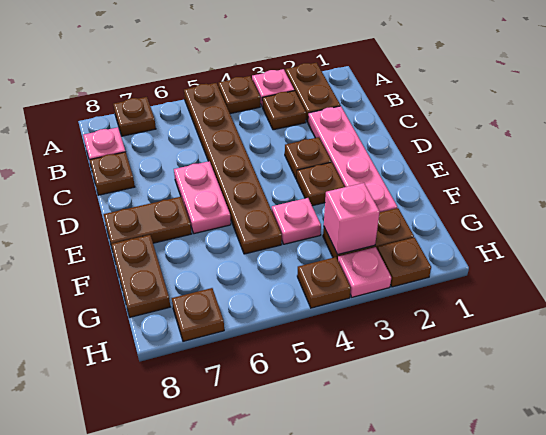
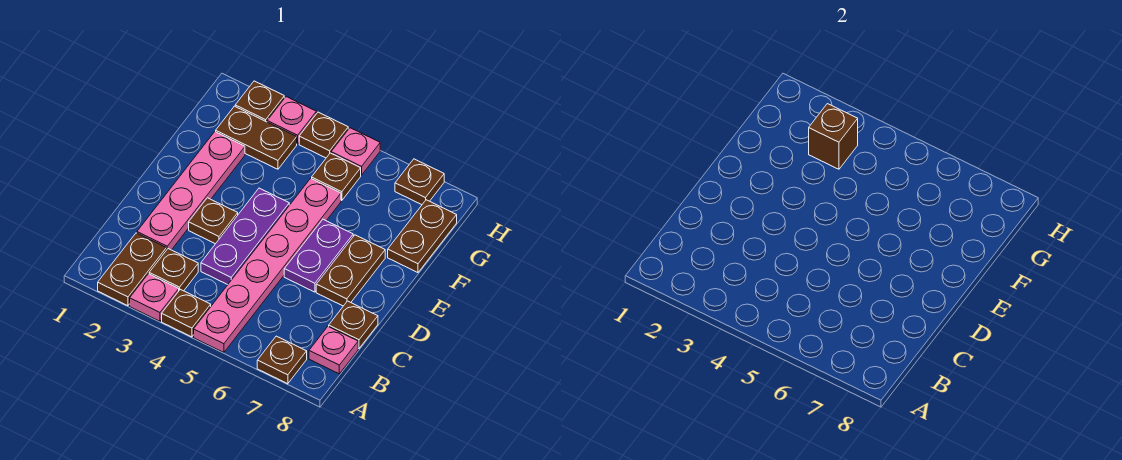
brown 1x6 plate [184,83,282,254] -> pink 1x6 plate [194,178,341,352]
none -> purple 1x3 plate [201,188,289,285]
pink 1x2 plate [174,161,231,234] -> purple 1x2 plate [284,219,353,292]
brown 1x1 plate [297,162,345,206] -> brown 1x1 plate moved to [312,153,361,201]
brown 1x2 plate [104,197,192,247] -> brown 1x2 plate turned to [316,235,385,306]
pink 1x1 plate [272,198,321,244] -> pink 1x1 plate moved to [331,128,380,175]
pink 1x1 brick [324,183,380,255] -> brown 1x1 brick [809,104,858,169]

